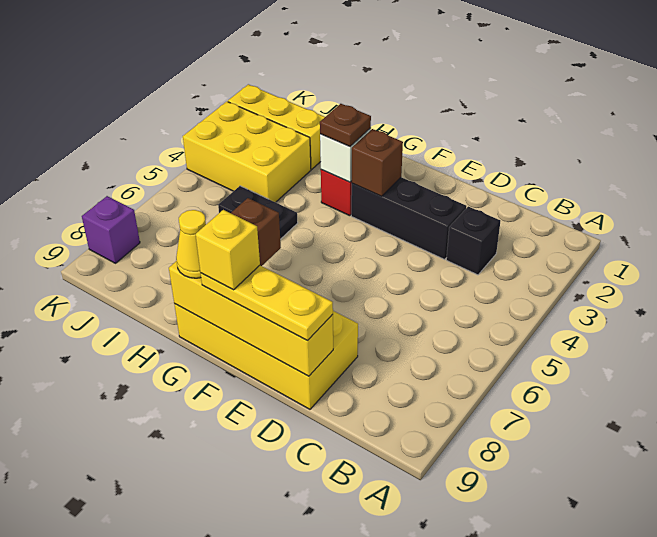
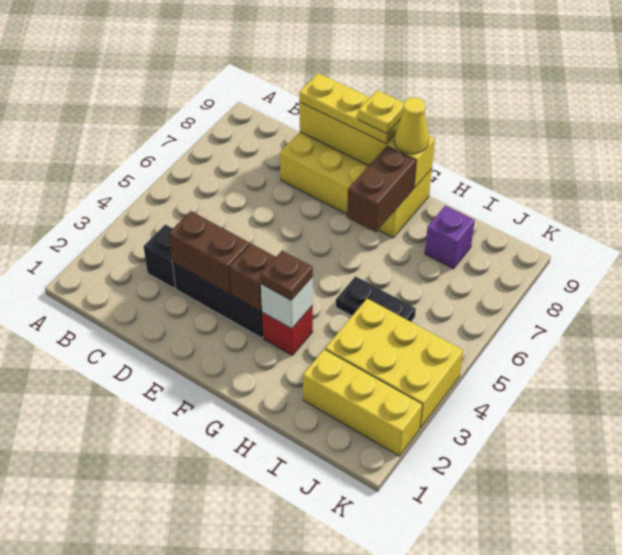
none -> brown 1x2 brick [168,211,250,294]
yellow 1x1 brick [195,210,260,290] -> yellow 1x1 plate [358,90,404,134]
purple 1x1 brick [82,196,140,263] -> purple 1x1 brick moved to [425,206,475,269]

